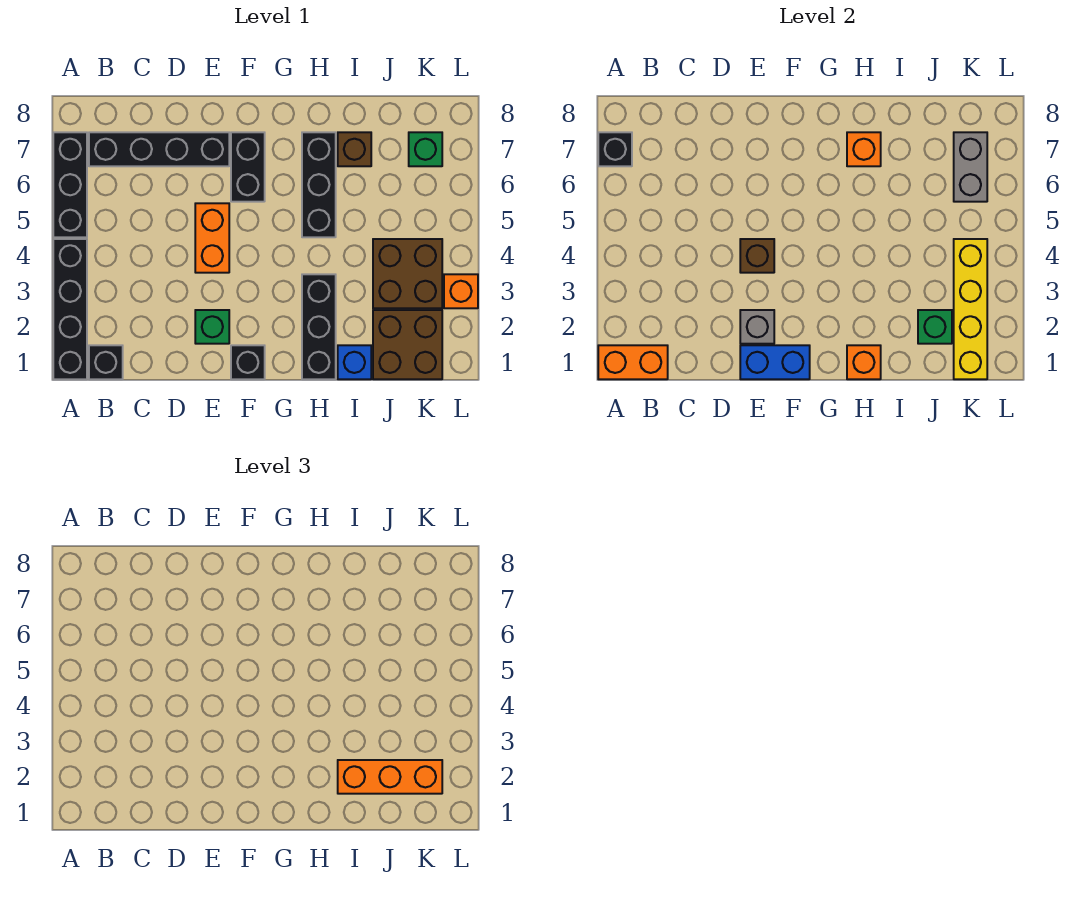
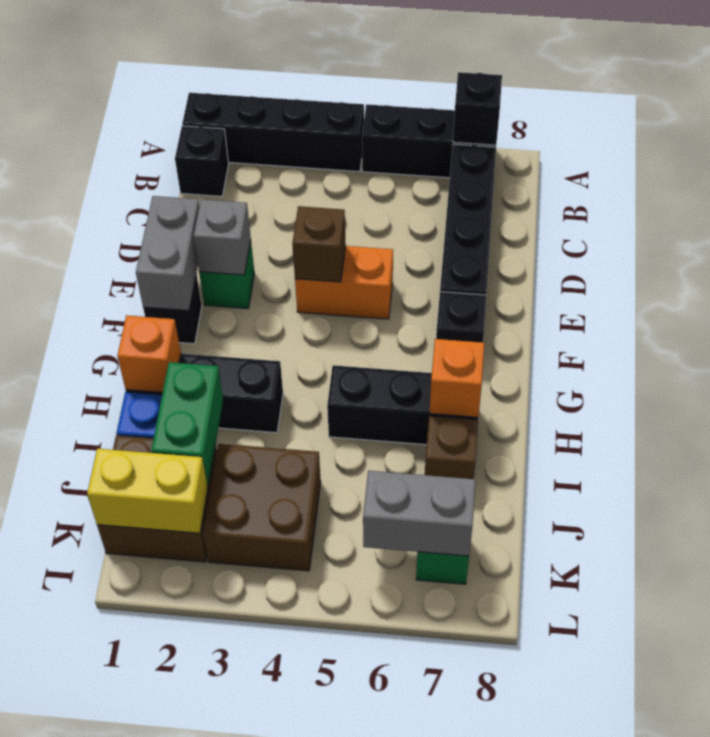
orange 1x2 brick [598,345,668,379] -> none
blue 1x2 brick [740,345,810,379] -> grey 1x2 brick [136,196,199,311]
black 1x2 brick [231,132,265,202] -> black 1x1 brick [436,292,486,343]
orange 1x3 brick [338,760,442,794] -> none
green 1x1 brick [918,310,952,344] -> green 1x2 brick [151,362,223,486]
yellow 1x4 brick [954,239,987,379] -> yellow 1x2 brick [87,449,208,533]
orange 1x1 brick [444,274,478,308] -> none

